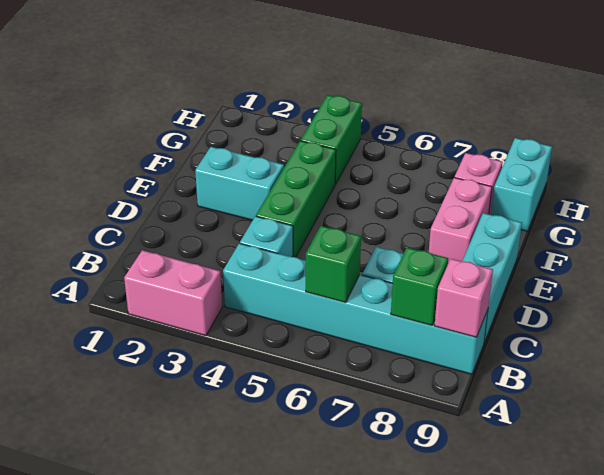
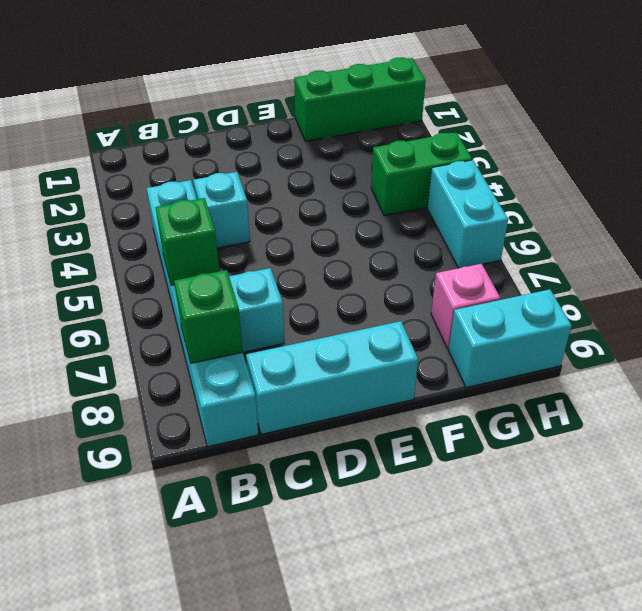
pink 1x2 brick [124,250,222,336] -> none
pink 1x1 brick [434,259,493,337] -> none
green 1x3 brick [256,141,336,257] -> green 1x3 brick moved to [294,57,426,141]
cyan 1x2 brick [195,147,284,220] -> cyan 1x2 brick moved to [428,160,508,268]
pink 1x2 brick [429,178,492,263] -> none

